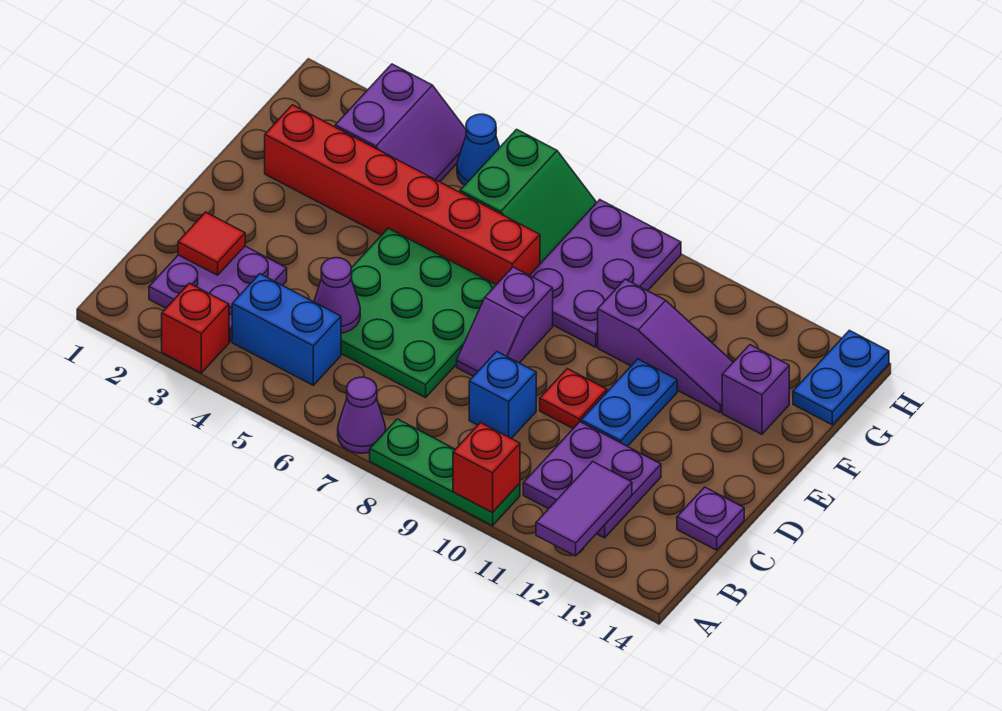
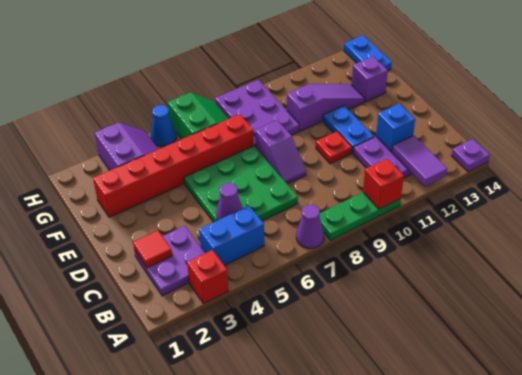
blue 1x1 brick [469,352,536,439] -> blue 1x1 brick moved to [376,104,415,152]
purple 1x1 plate [677,487,744,550] -> purple 1x1 plate moved to [451,139,490,172]

